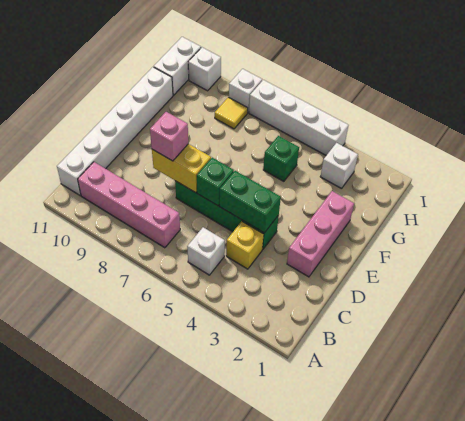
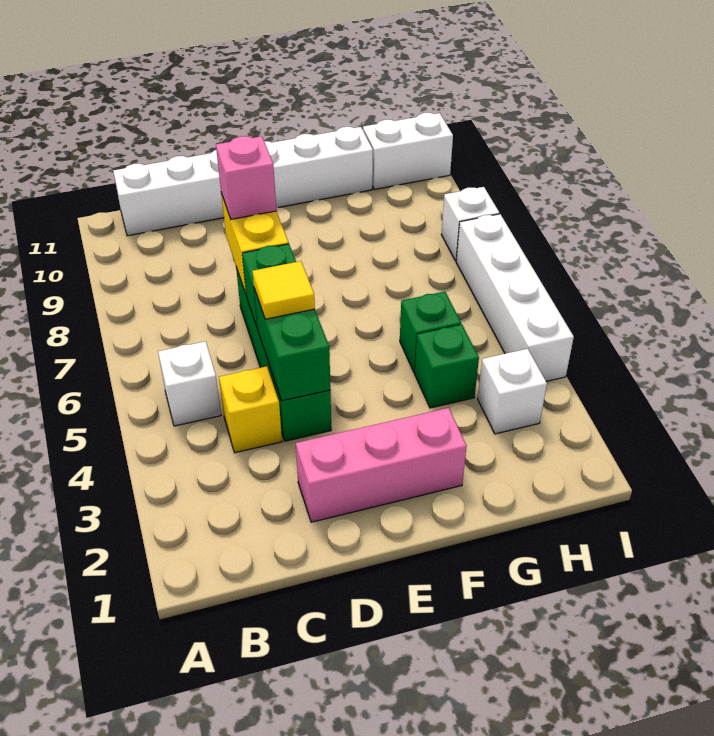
pink 1x4 brick [78,162,180,248] -> none
none -> green 1x1 brick [415,324,479,408]
yellow 1x1 tile [215,97,248,129] -> yellow 1x1 tile moved to [252,261,315,319]
white 1x1 brick [188,47,221,91] -> none

